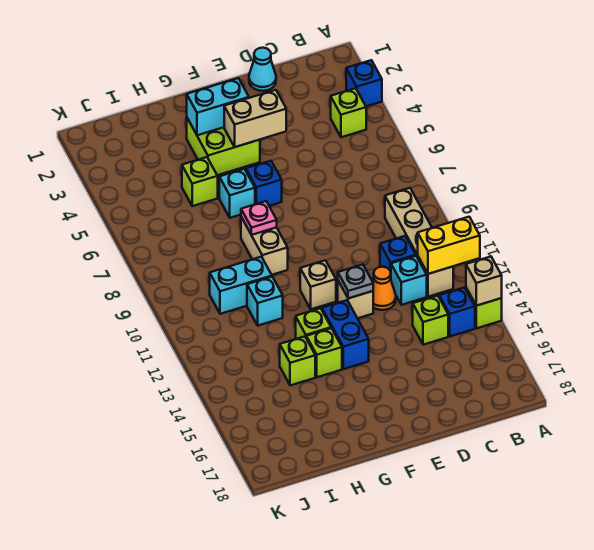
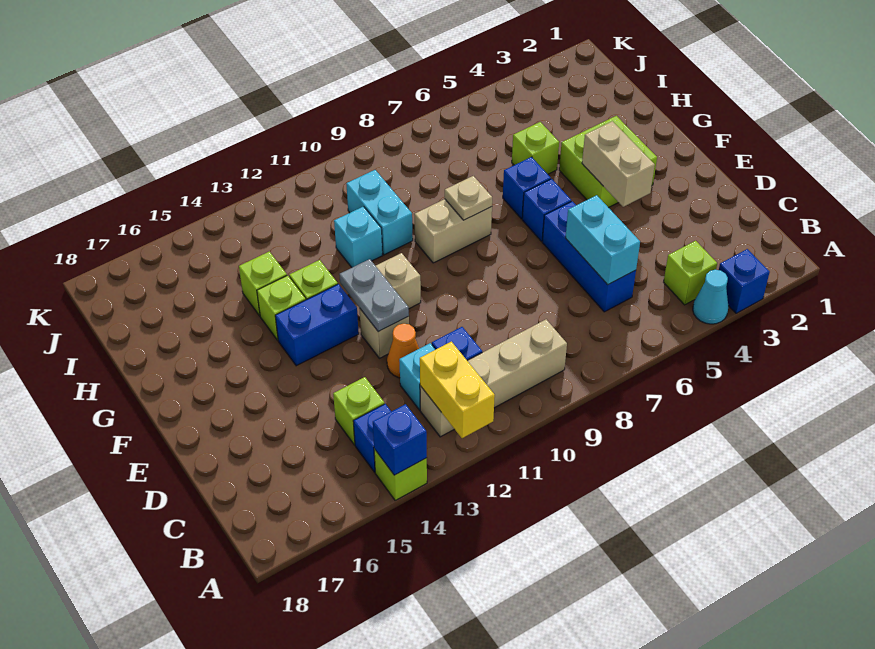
tan 1x1 brick [466,257,502,306] -> blue 1x1 brick [373,404,427,475]
none -> blue 1x3 brick [542,201,636,312]
cyan 1x1 cone [249,48,276,91] -> cyan 1x1 cone moved to [693,270,728,324]
grey 1x1 plate [338,265,373,298] -> grey 1x2 plate [339,259,409,332]
cyan 1x2 brick [187,78,249,135] -> cyan 1x2 brick moved to [566,195,640,285]
cyan 1x1 brick [219,169,255,218] -> blue 1x1 brick [503,157,551,219]
pink 1x1 plate [241,201,277,235] -> tan 1x1 plate [445,176,492,220]

